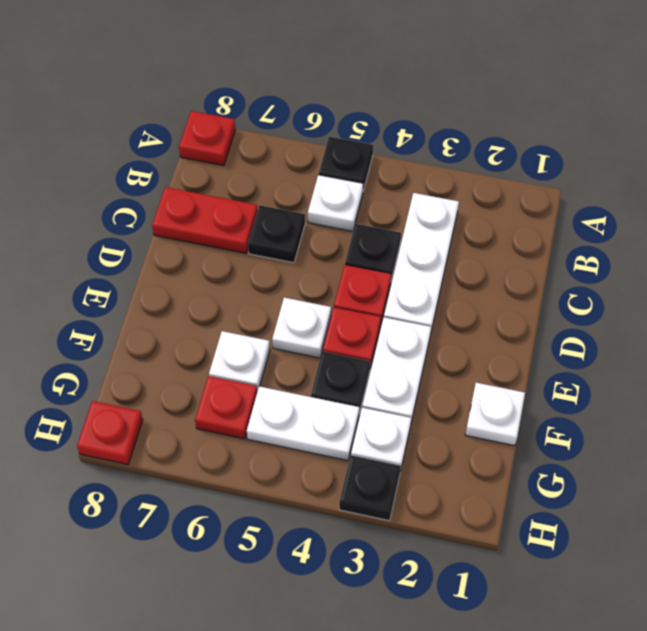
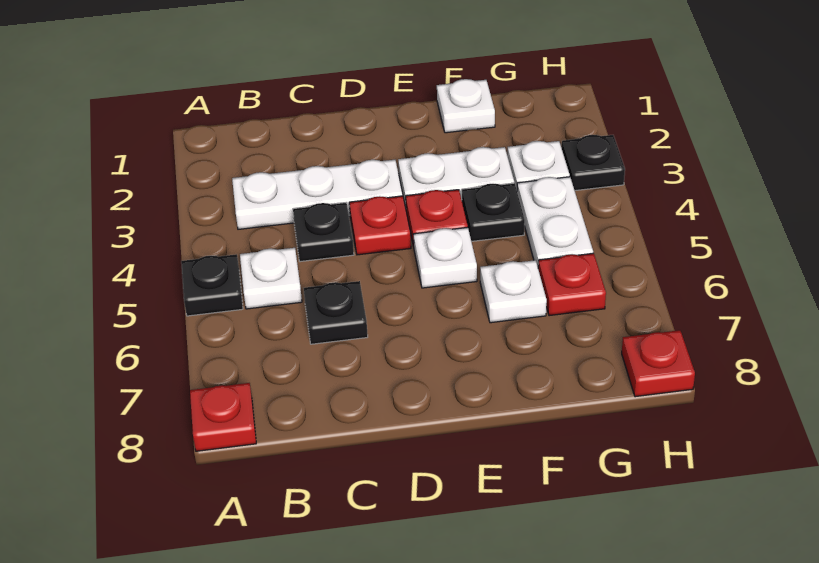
red 1x2 plate [152,187,258,253] -> none

